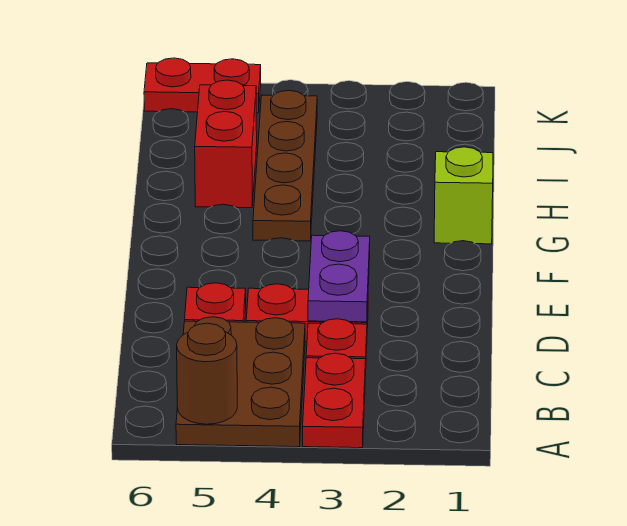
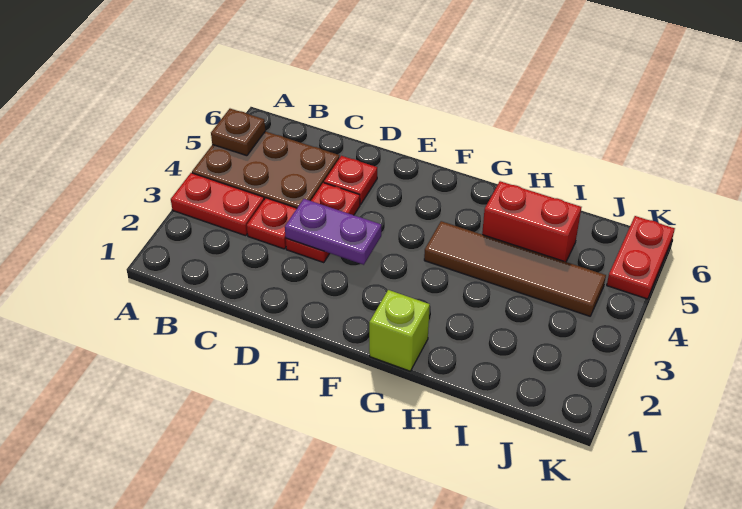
brown 1x1 round brick [177,323,237,424] -> brown 1x1 plate [211,109,265,156]
brown 1x4 plate [253,90,317,241] -> brown 1x4 tile [424,221,606,316]

